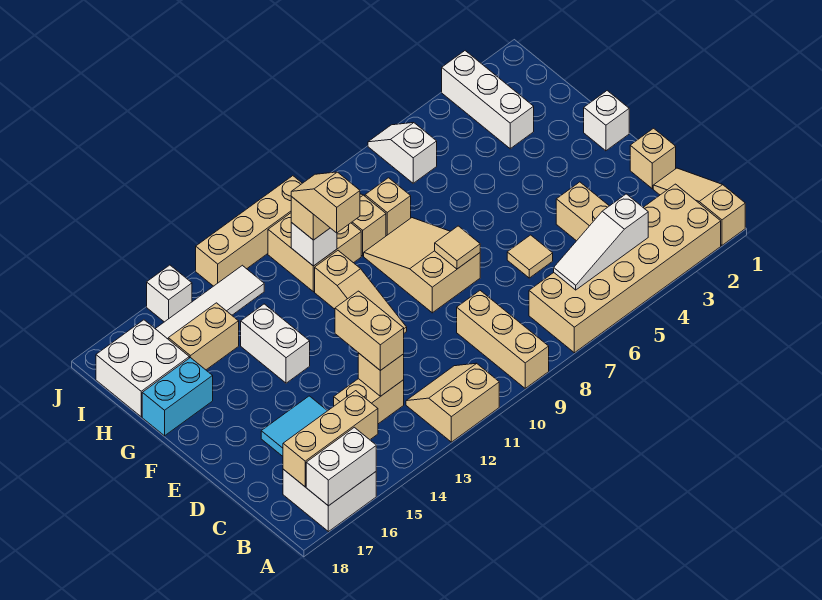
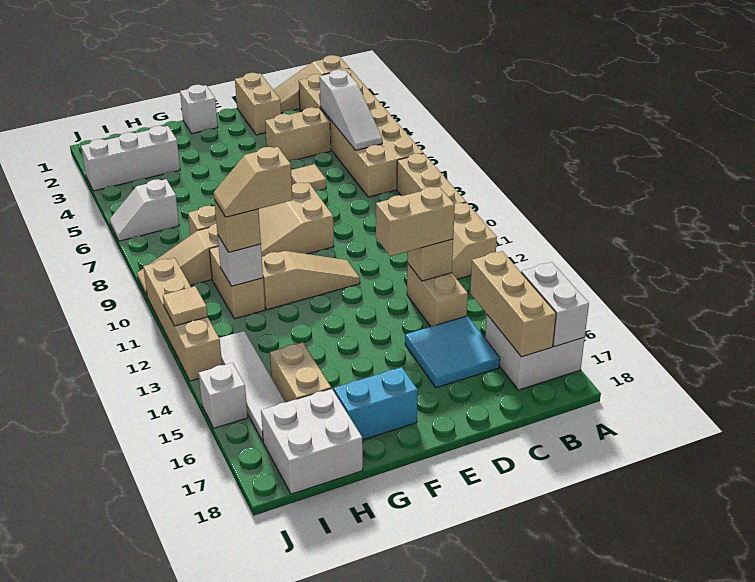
tan 1x3 brick [457,291,549,388] -> tan 1x3 brick turned to [397,153,466,204]
tan 1x1 brick [630,128,676,189] -> tan 1x2 brick [235,73,281,135]
tan 1x1 tile [435,226,480,269] -> tan 1x1 tile moved to [163,286,208,326]
white 1x2 brick [241,304,310,383] -> none
cyan 1x2 brick [142,358,213,436] -> cyan 1x2 brick turned to [334,367,418,440]
tan 2x2 brick [268,213,361,292] -> tan 1x2 brick [209,246,265,319]

